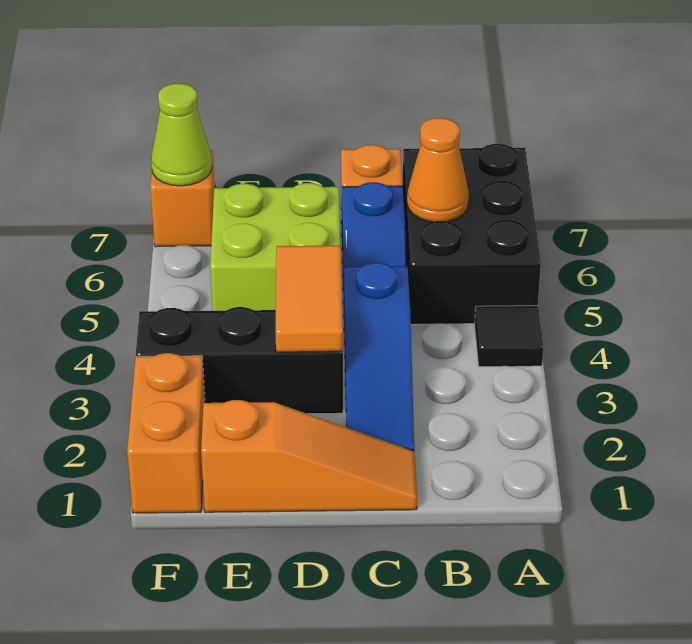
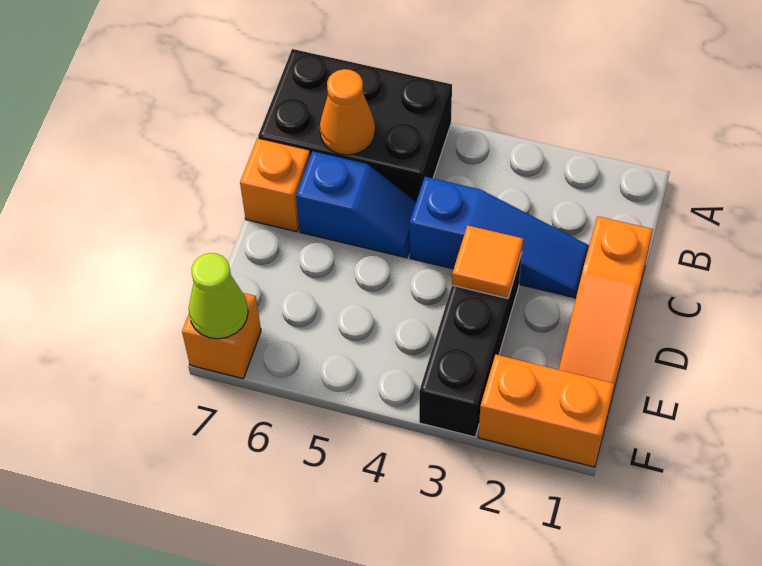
black 1x1 tile [475,306,544,367] -> none
orange 1x3 slope [201,400,417,512] -> orange 1x3 slope turned to [559,216,653,400]
orange 1x2 tile [276,245,343,352] -> orange 1x1 tile [452,225,523,299]
lime 2x2 brick [210,183,340,311] -> none

